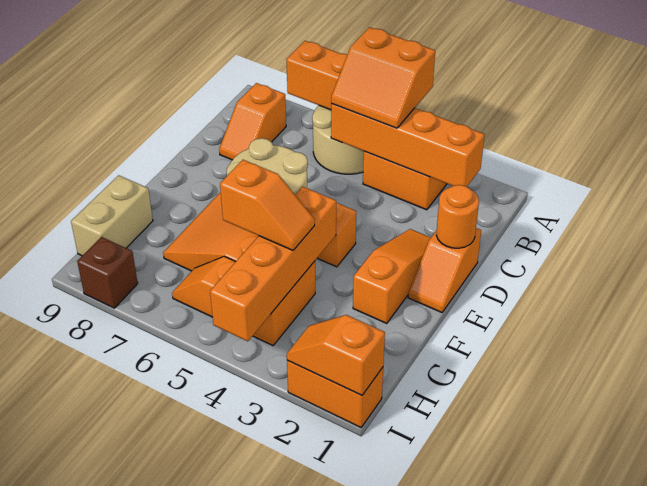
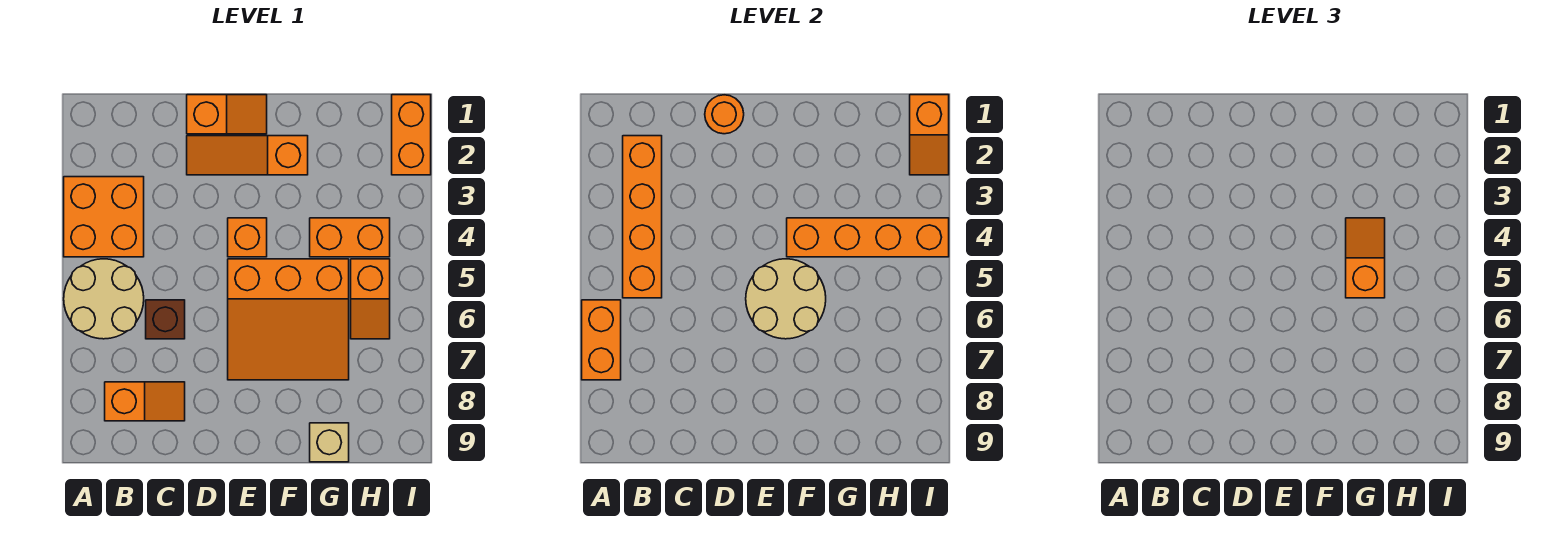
orange 2x2 slope [331,27,435,128] -> none
tan 1x2 brick [71,175,153,256] -> tan 1x1 brick [310,423,349,462]
brown 1x1 brick [77,237,138,308] -> brown 1x1 brick moved to [146,300,185,339]

